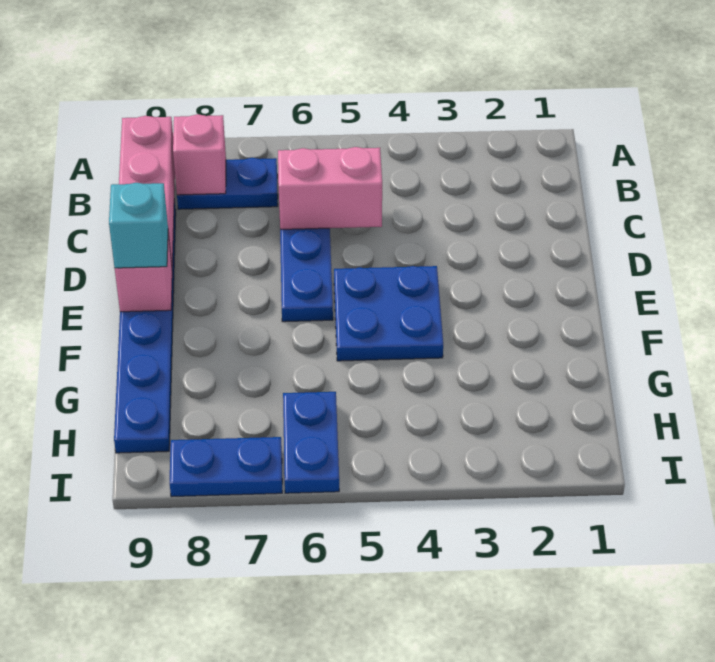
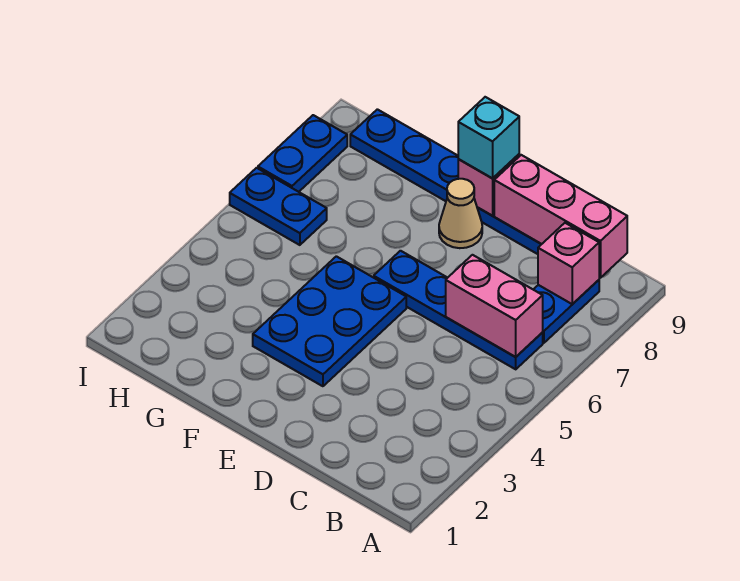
pink 1x2 brick [278,147,382,229] -> pink 1x2 brick turned to [446,255,543,357]
blue 2x2 plate [334,266,443,361] -> blue 2x3 plate [253,256,406,386]
none -> tan 1x1 cone [439,179,482,248]

